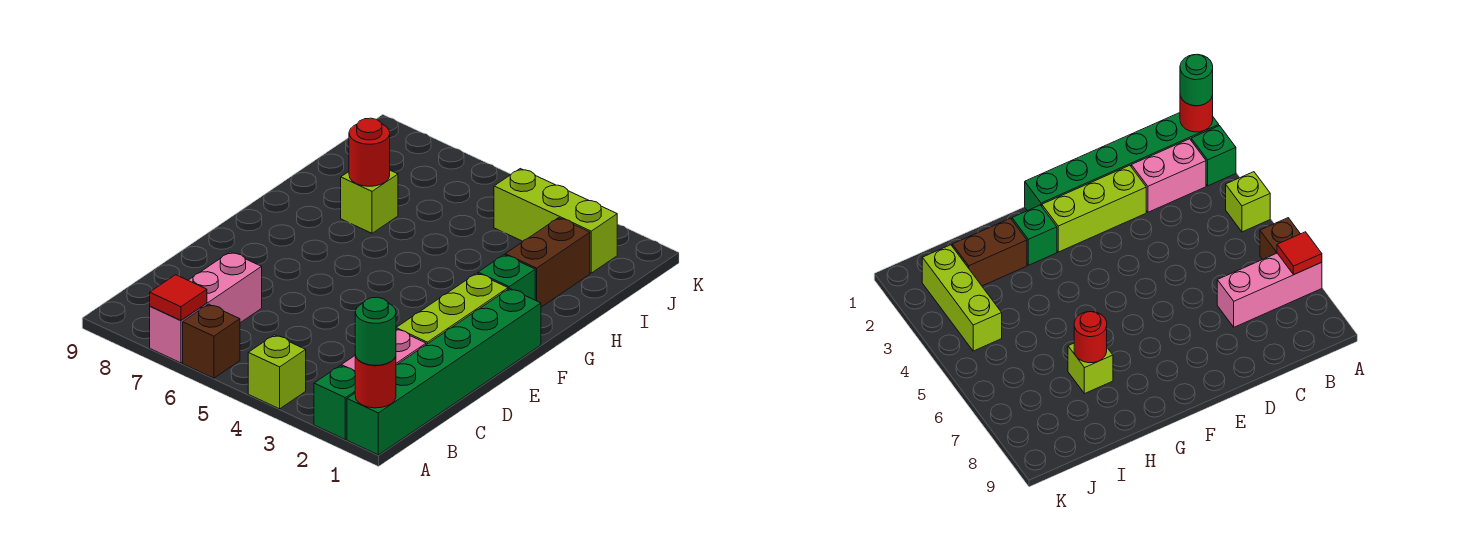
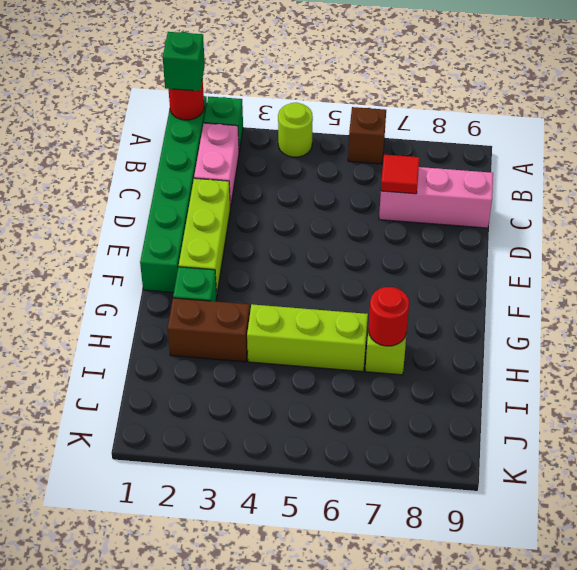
green 1x1 round brick [355,297,396,365] -> green 1x1 brick [163,32,205,91]
lime 1x1 brick [248,335,306,409] -> lime 1x1 round brick [278,102,313,157]
pink 1x3 brick [150,252,262,363] -> pink 1x3 brick turned to [379,167,493,228]
red 1x1 tile [150,275,207,321] -> red 1x1 tile moved to [381,155,419,194]
brown 1x2 brick [505,218,590,307] -> brown 1x2 brick turned to [168,298,250,362]
lime 1x3 brick [494,169,617,273] -> lime 1x3 brick moved to [247,304,368,371]

